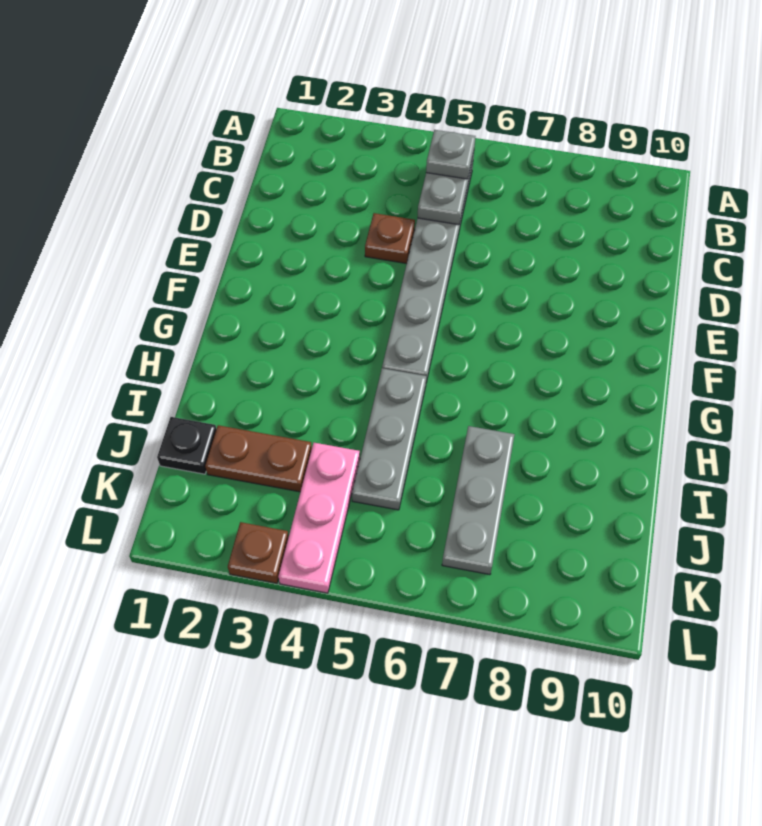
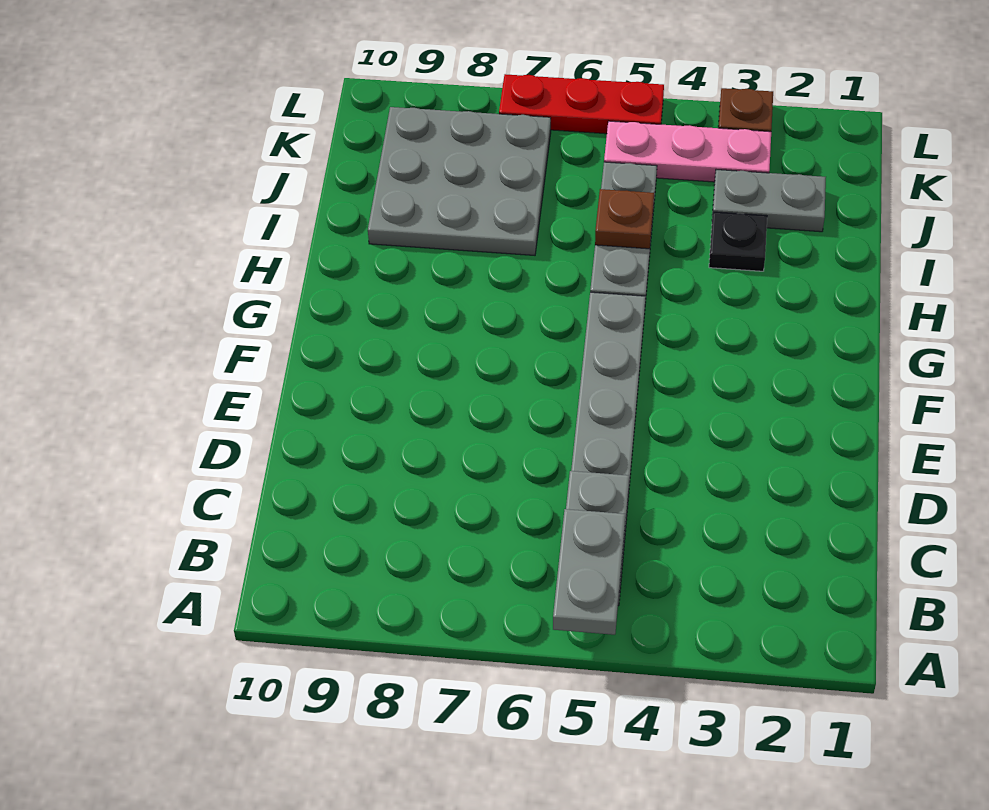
grey 1x1 plate [426,130,476,179] -> grey 1x2 plate [553,509,625,635]
brown 1x1 plate [365,213,415,264] -> brown 1x1 plate moved to [595,189,654,249]
grey 1x3 plate [442,426,515,575] -> grey 3x3 plate [368,107,551,255]
black 1x1 plate [157,417,216,474] -> black 1x1 plate moved to [709,212,767,271]
brown 1x2 plate [205,425,312,492] -> grey 1x2 plate [712,170,826,232]
pink 1x3 plate [278,443,360,593] -> pink 1x3 plate turned to [604,121,771,182]
none -> red 1x3 plate [499,74,664,134]

